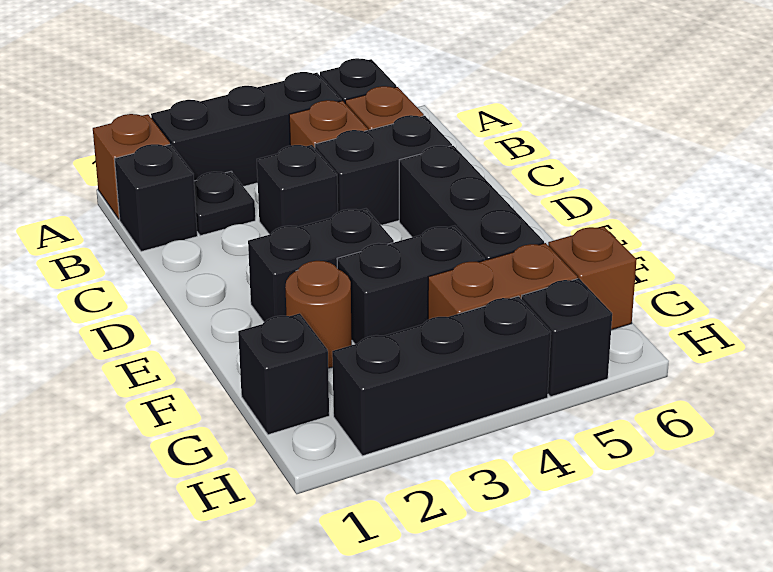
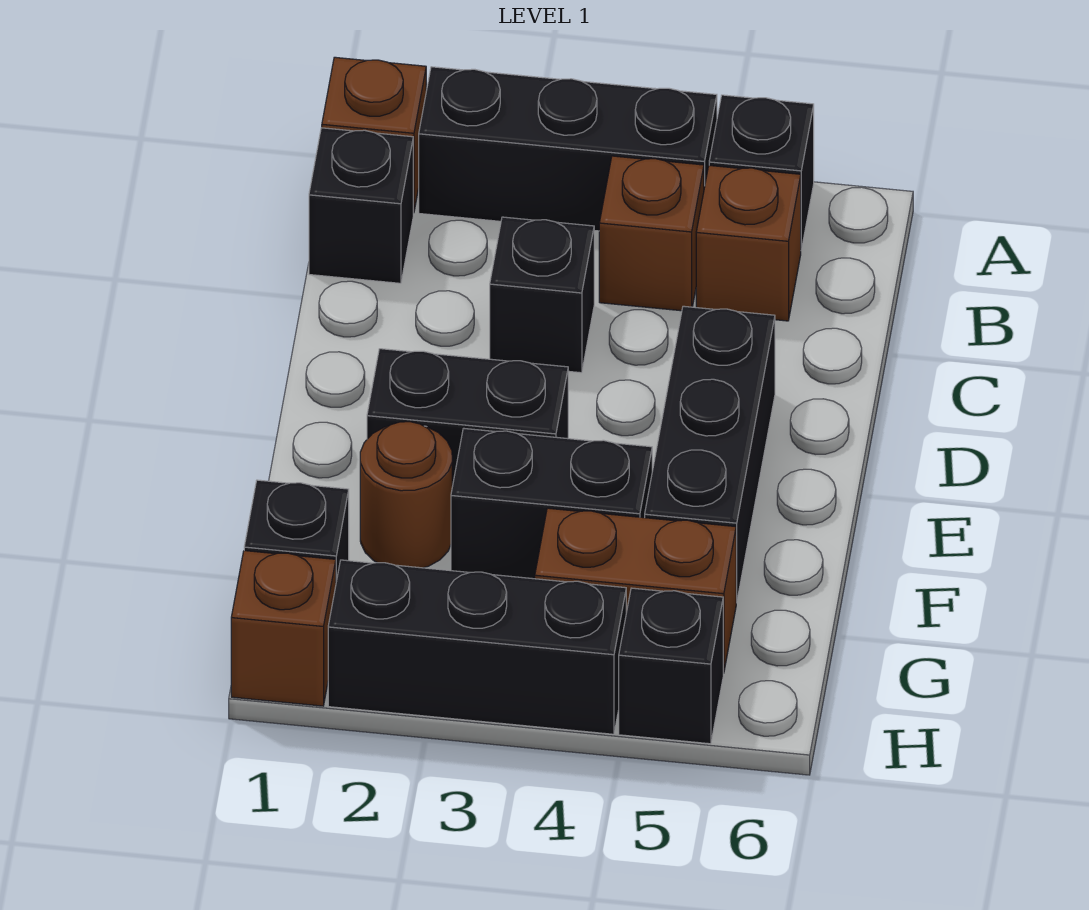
black 1x1 plate [194,172,255,236] -> none
black 1x2 brick [315,115,452,225] -> none
brown 1x1 brick [548,226,637,330] -> brown 1x1 brick moved to [231,551,336,706]

